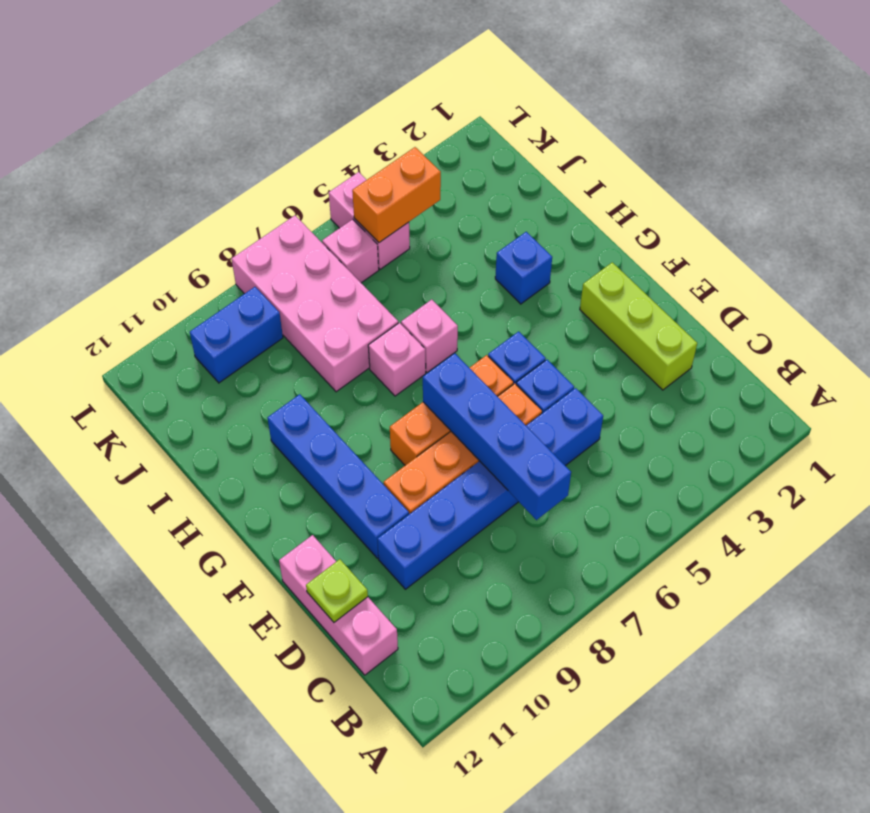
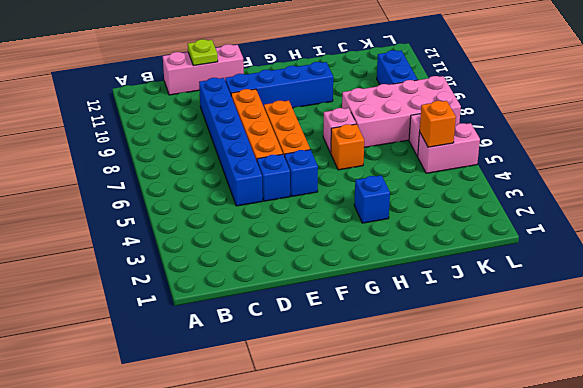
blue 1x4 brick [423,353,571,520] -> none
lime 1x3 brick [580,262,697,390] -> none
pink 1x1 brick [401,300,458,373] -> orange 1x1 brick [331,124,364,170]
orange 1x2 brick [352,147,441,243] -> orange 1x1 brick [420,101,456,147]

